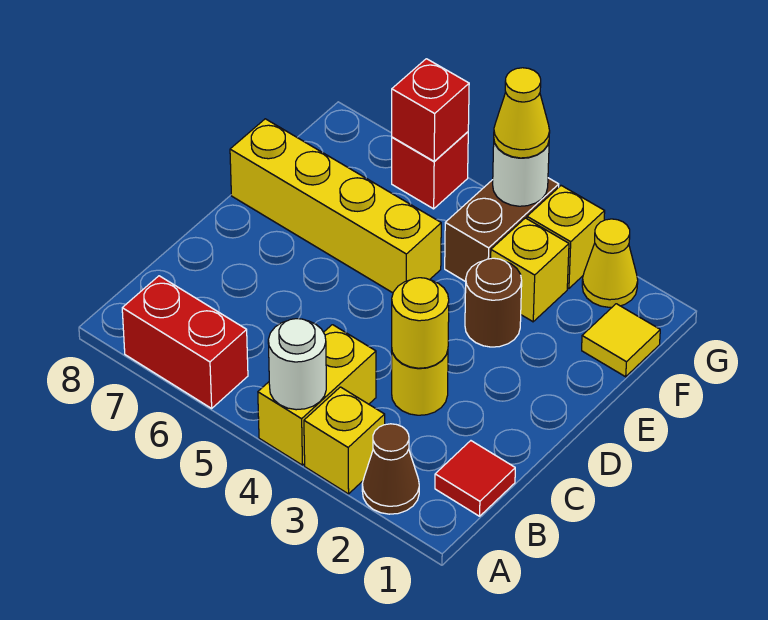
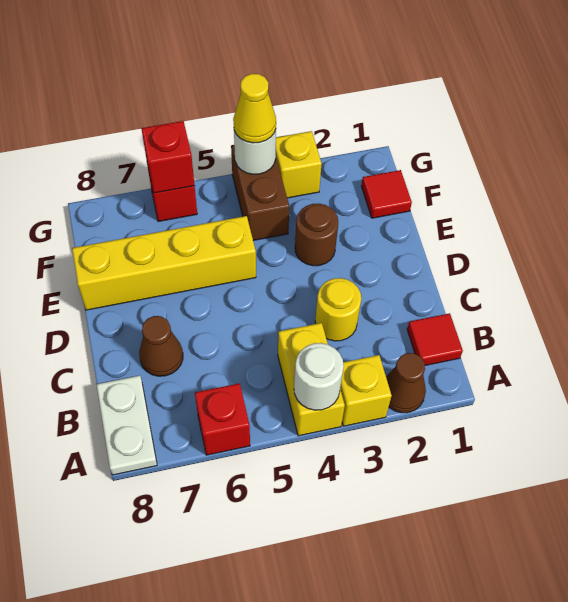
red 1x2 brick [122,276,248,408] -> red 1x1 brick [195,383,250,455]
none -> white 1x2 plate [96,376,157,475]
yellow 1x1 round brick [392,278,449,368] -> none
none -> brown 1x1 cone [139,316,183,376]
yellow 1x1 tile [582,304,660,377] -> red 1x1 tile [362,170,412,218]
yellow 1x1 brick [491,218,569,322] -> none
yellow 1x1 cone [582,219,638,307] -> none

